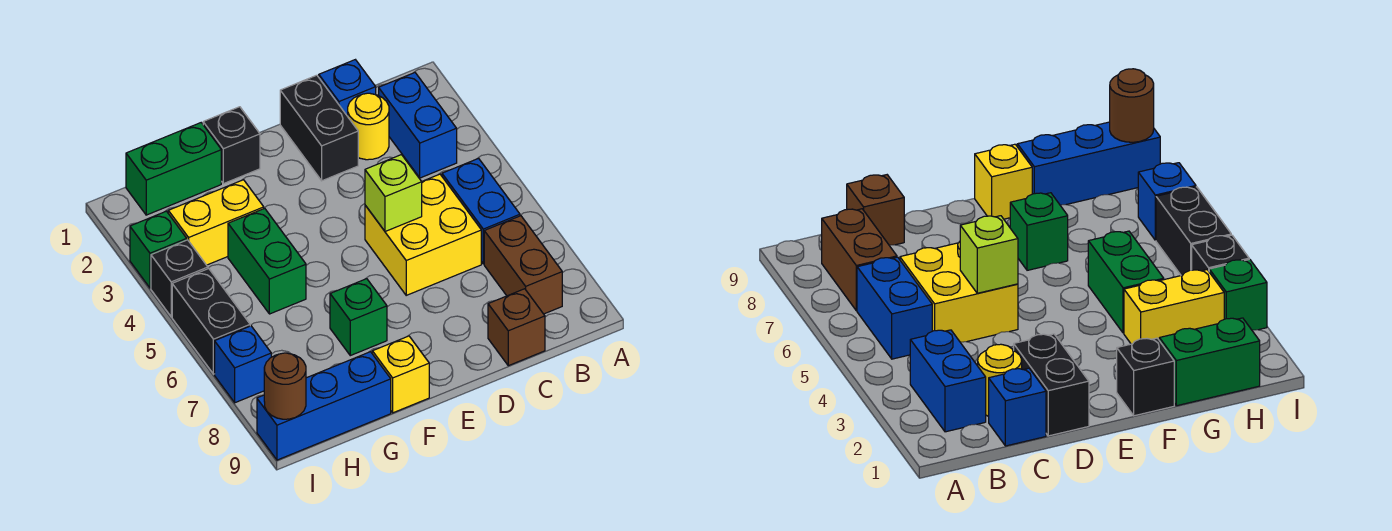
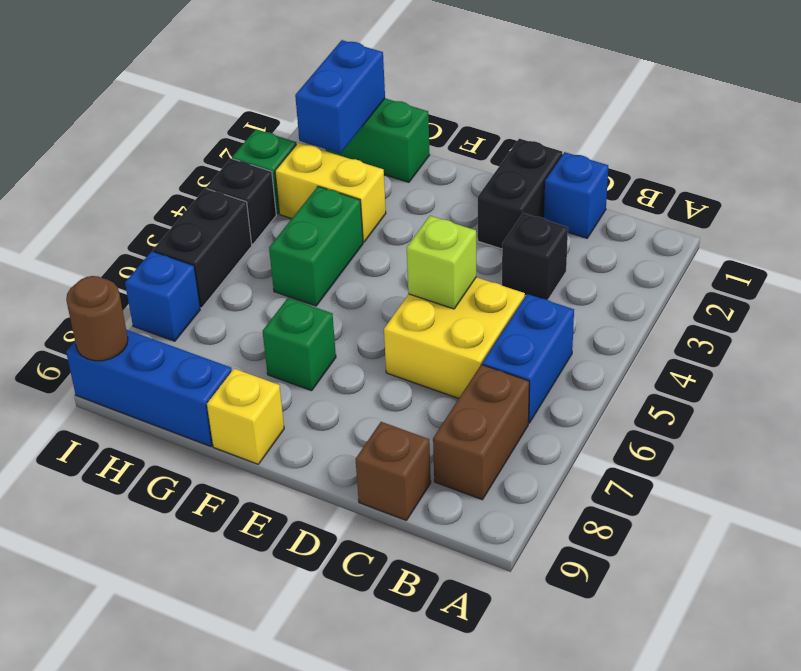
blue 1x2 brick [379,73,457,178] -> blue 1x2 brick moved to [295,40,385,154]
yellow 1x1 round brick [348,93,389,160] -> none
black 1x1 brick [203,107,260,184] -> black 1x1 brick moved to [502,213,568,300]

